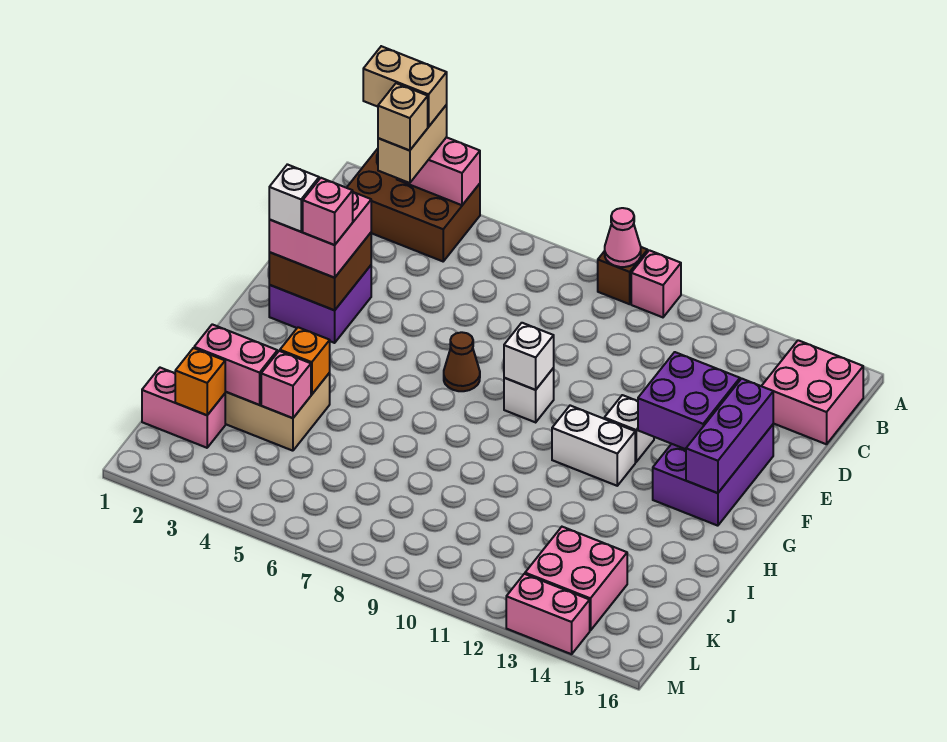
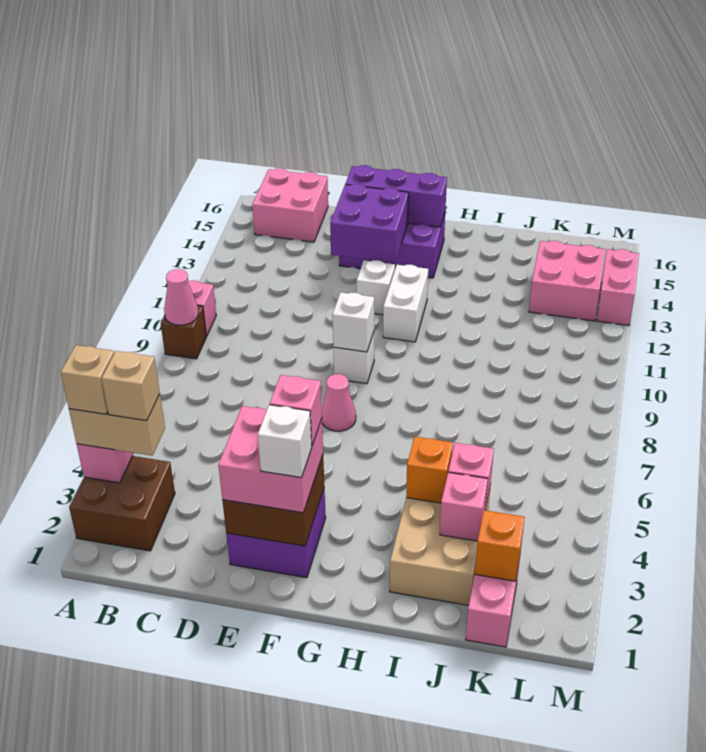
brown 2x3 brick [347,149,480,261] -> brown 2x2 brick [69,456,175,551]
tan 1x2 brick [363,46,447,127] -> tan 1x1 brick [61,345,114,414]
brown 1x1 cone [444,332,480,391] -> pink 1x1 cone [322,374,356,431]
pink 1x2 brick [194,324,277,405] -> pink 1x1 brick [440,472,488,541]

